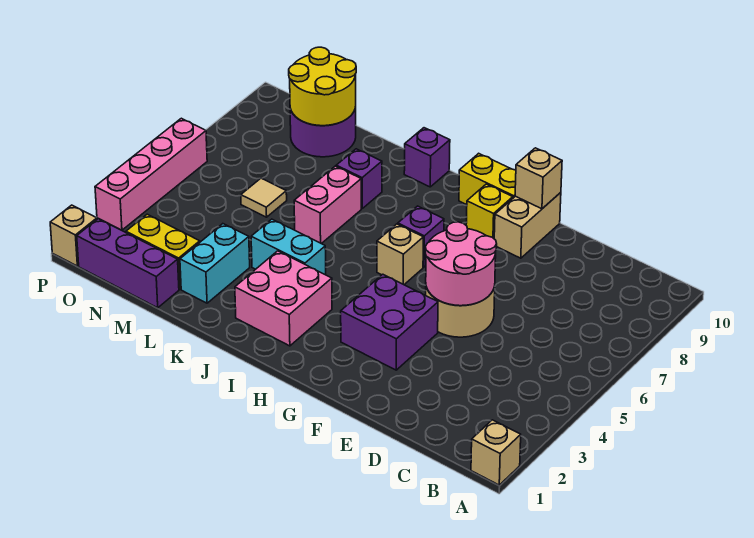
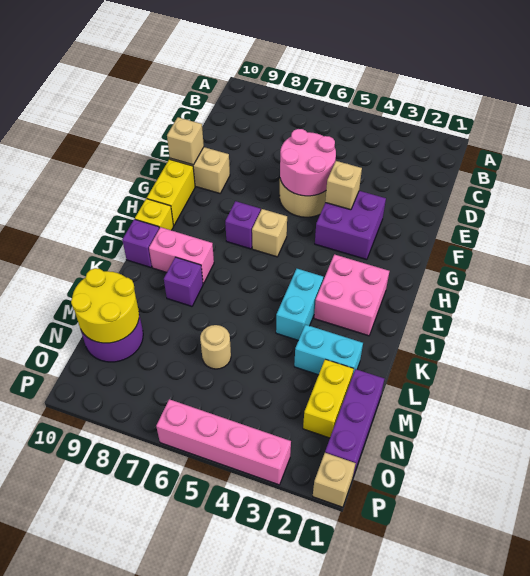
tan 1x1 brick [471,420,521,485] -> tan 1x1 brick moved to [325,161,362,210]
yellow 1x1 brick [466,184,513,238] -> yellow 1x1 brick moved to [135,199,174,230]
pink 1x2 brick [294,166,361,244] -> pink 1x2 brick moved to [149,227,214,284]
tan 1x1 tile [241,178,287,217] -> tan 1x1 round brick [200,325,231,369]

